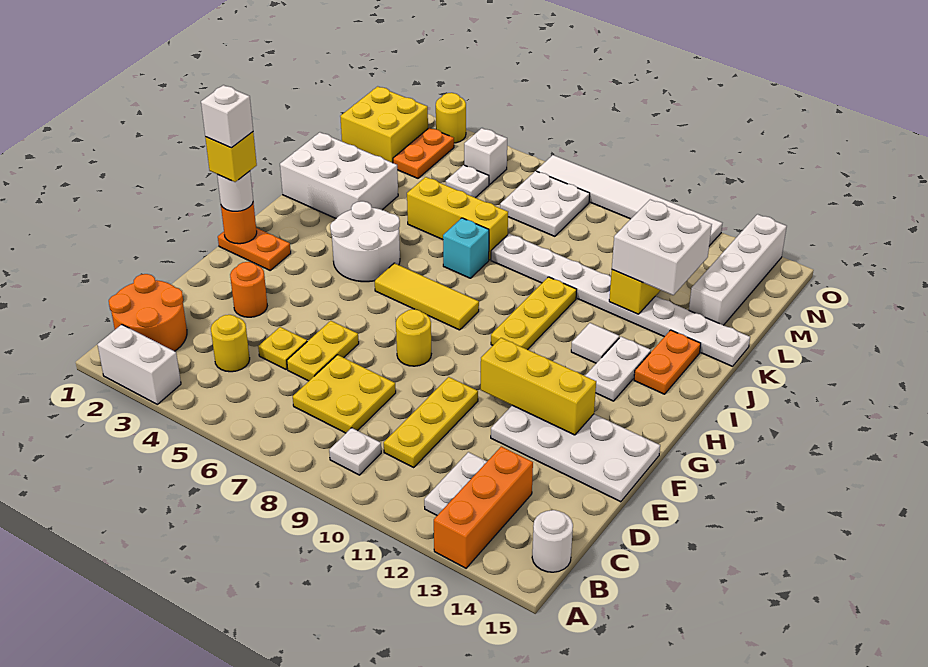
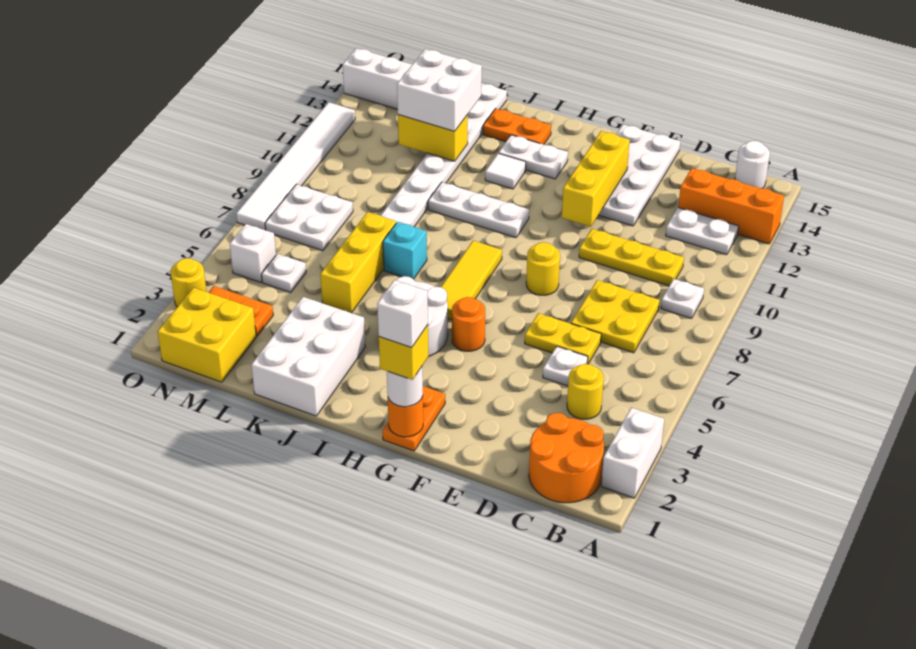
yellow 1x1 plate [258,327,307,369] -> white 1x1 plate [543,346,588,386]
orange 1x1 round brick [230,262,267,317] -> orange 1x1 round brick moved to [452,297,485,351]
yellow 1x3 plate [491,277,577,350] -> white 1x3 plate [428,182,529,238]

